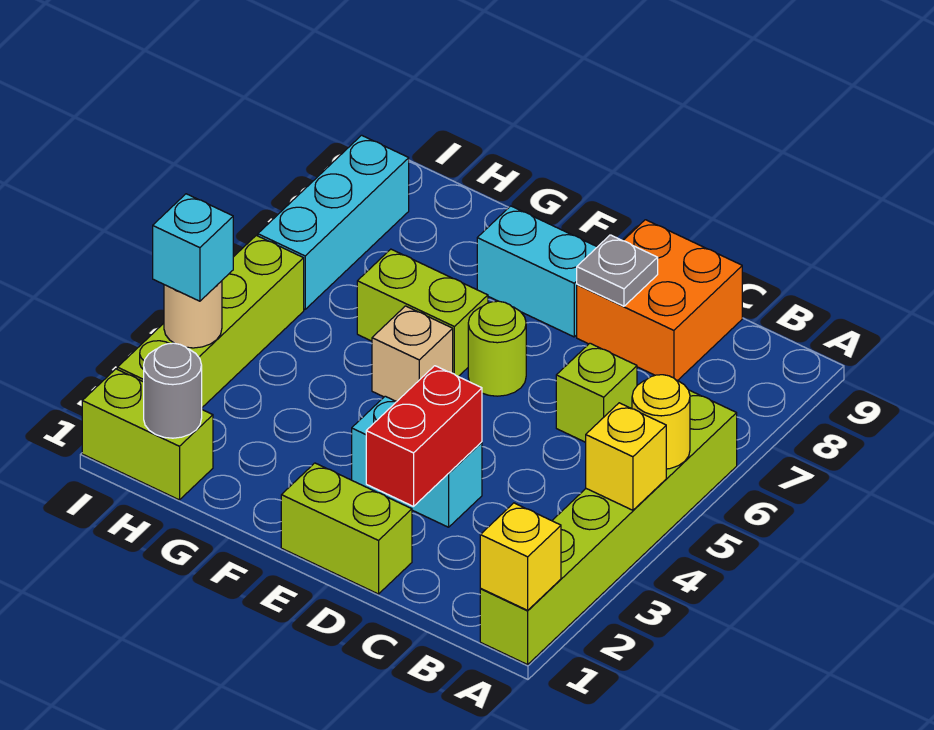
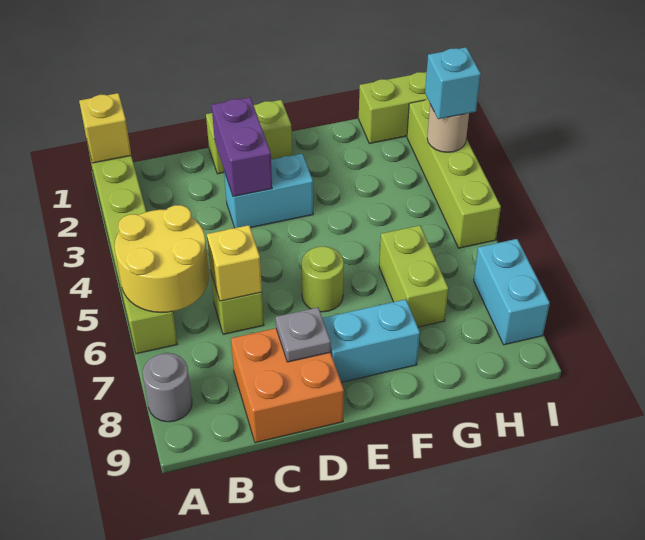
yellow 1x1 brick [586,403,666,510] -> yellow 1x1 brick moved to [207,225,262,301]
yellow 1x1 round brick [632,375,690,469] -> yellow 2x2 round brick [115,205,209,312]
red 1x2 brick [366,366,482,506] -> purple 1x2 brick [212,97,272,197]
tan 1x1 brick [372,306,453,402] -> none
lime 1x2 brick [357,249,488,377] -> lime 1x2 brick turned to [379,225,448,327]
grey 1x1 round brick [144,343,202,438] -> grey 1x1 round brick moved to [143,353,192,422]
cyan 1x3 brick [258,135,409,309] -> cyan 1x2 brick [474,239,550,345]

